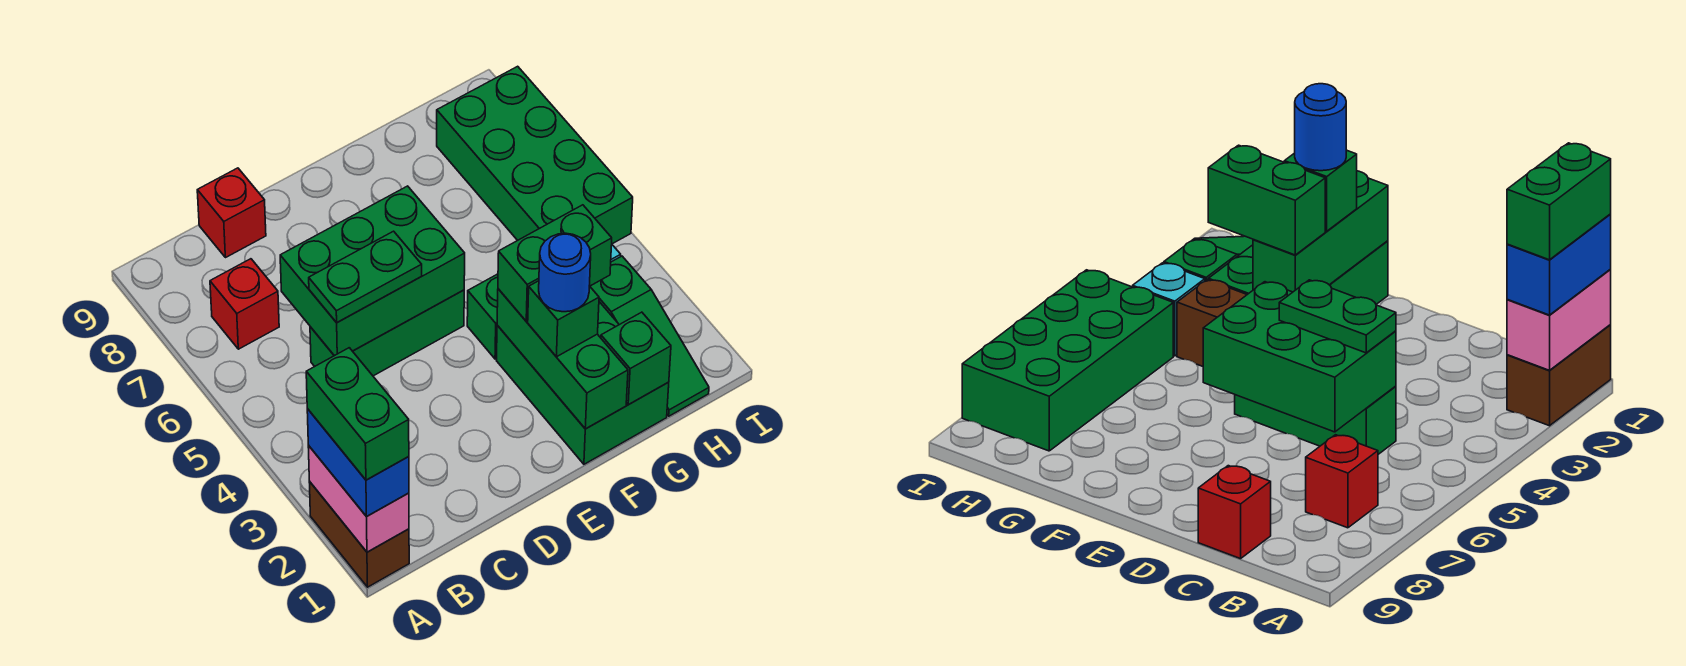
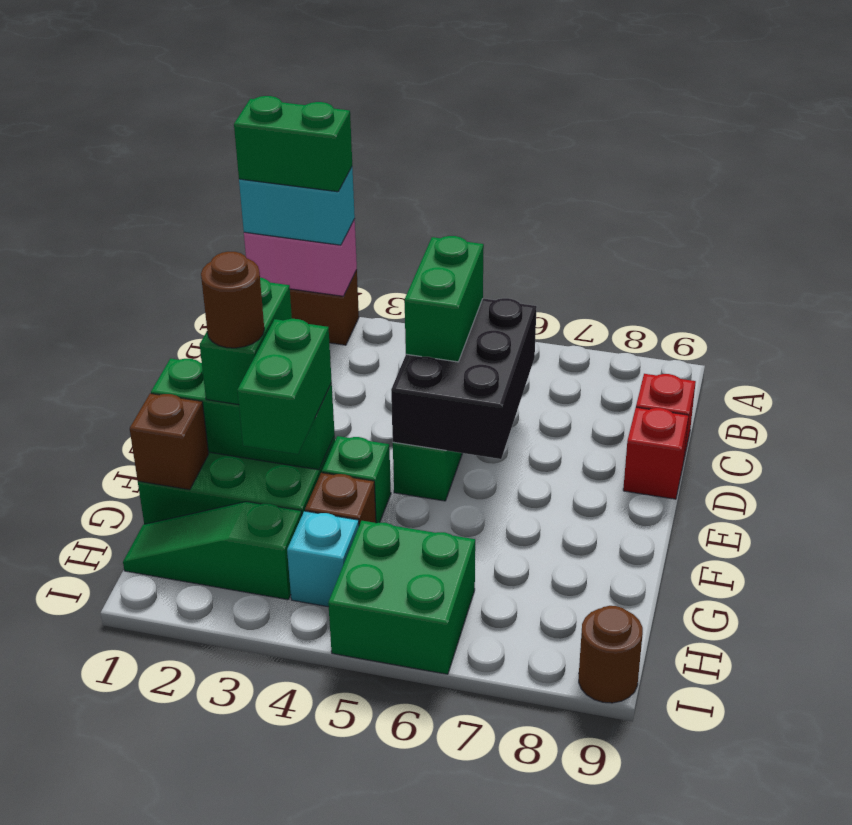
blue 1x2 brick [307,409,409,517] -> cyan 1x2 brick [239,167,355,245]
red 1x1 brick [210,259,279,349] -> red 1x1 brick moved to [623,407,689,499]
green 2x3 brick [280,186,465,356] -> black 2x3 brick [391,298,537,459]
green 1x2 plate [309,231,422,323] -> green 1x2 brick [405,236,484,362]
green 1x1 brick [528,281,599,357] -> green 1x2 brick [200,278,292,405]
blue 1x1 round brick [539,233,591,312] -> brown 1x1 round brick [201,252,264,348]
green 1x1 brick [601,312,671,405] -> brown 1x1 brick [130,393,209,490]
green 2x4 brick [437,66,633,244] -> green 2x2 brick [328,521,475,674]
none -> brown 1x1 round brick [579,606,643,703]

